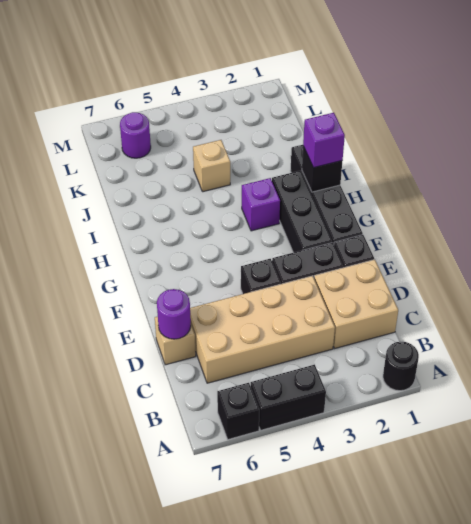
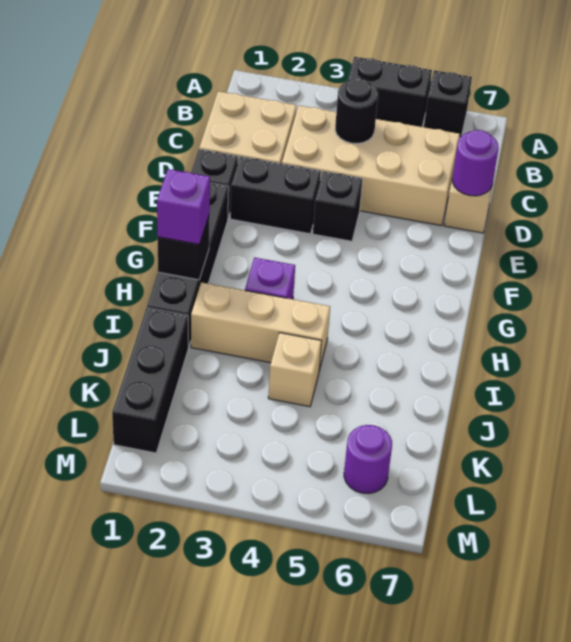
black 1x1 round brick [383,342,419,391] -> black 1x1 round brick moved to [335,78,378,144]
black 1x3 brick [272,171,332,253] -> black 1x3 brick moved to [112,308,188,453]
none -> tan 1x3 brick [191,282,330,371]

